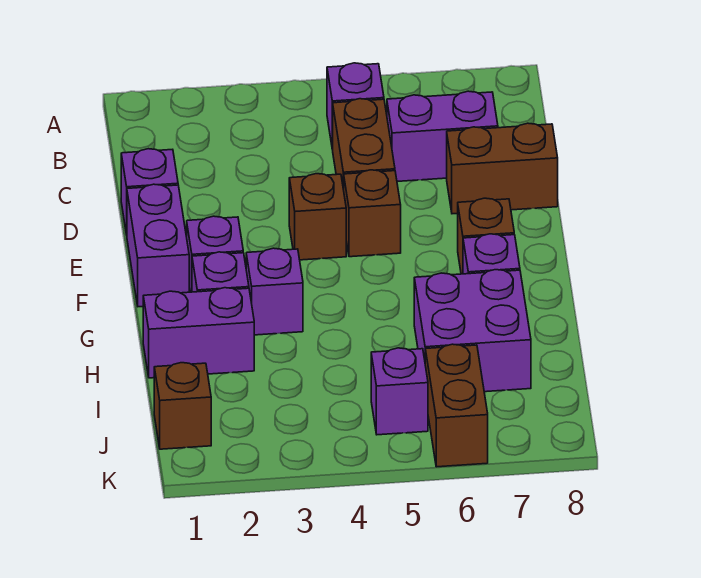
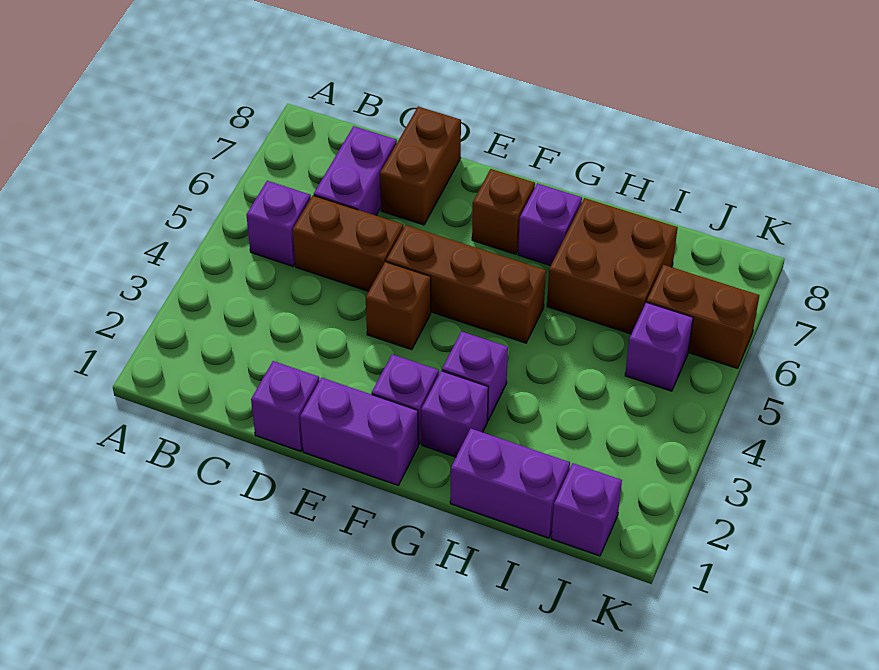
brown 1x1 brick [344,170,401,257] -> brown 1x3 brick [386,225,546,343]
purple 1x2 brick [143,288,254,378] -> purple 1x2 brick turned to [450,429,570,538]
purple 2x2 brick [414,270,531,392] -> brown 2x2 brick [547,198,678,334]
brown 1x1 brick [154,363,211,449] -> purple 1x1 brick [551,463,622,556]

